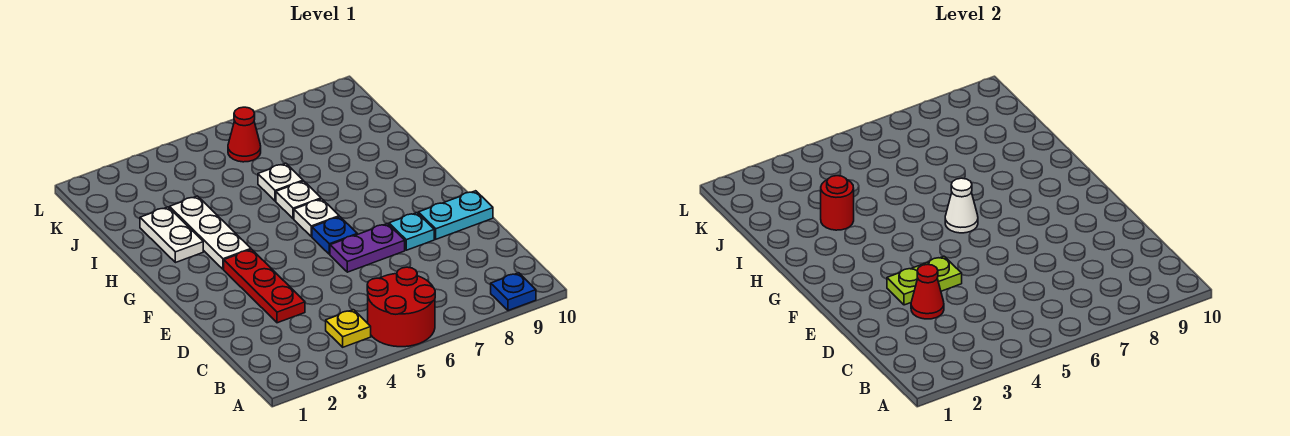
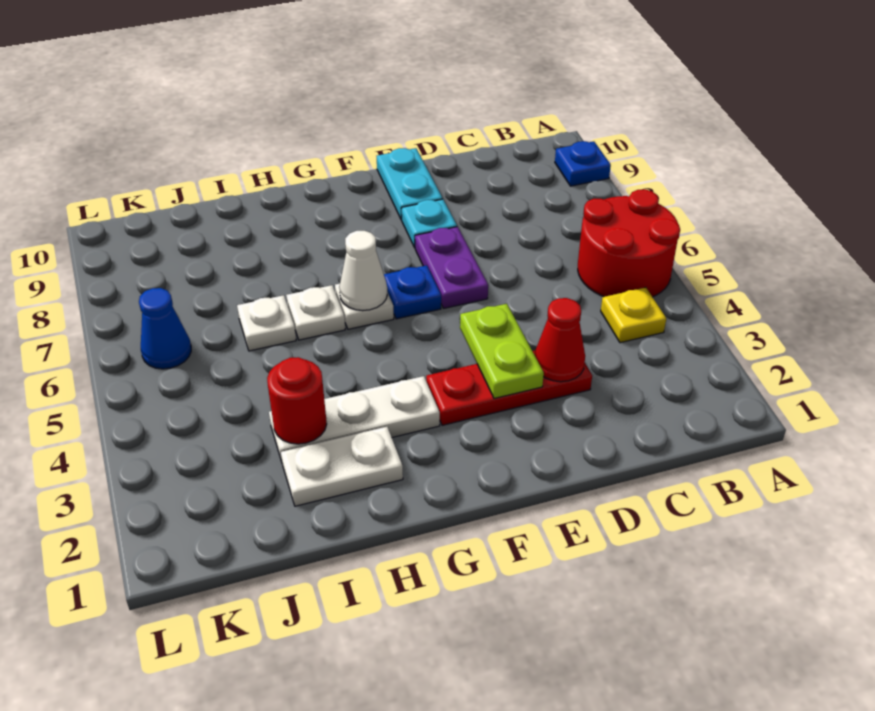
red 1x1 cone [228,107,261,162] -> blue 1x1 cone [139,288,191,369]

